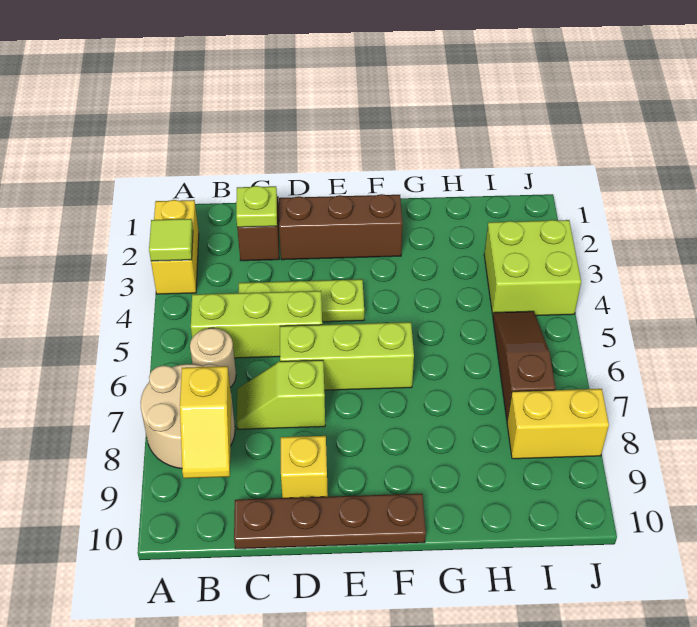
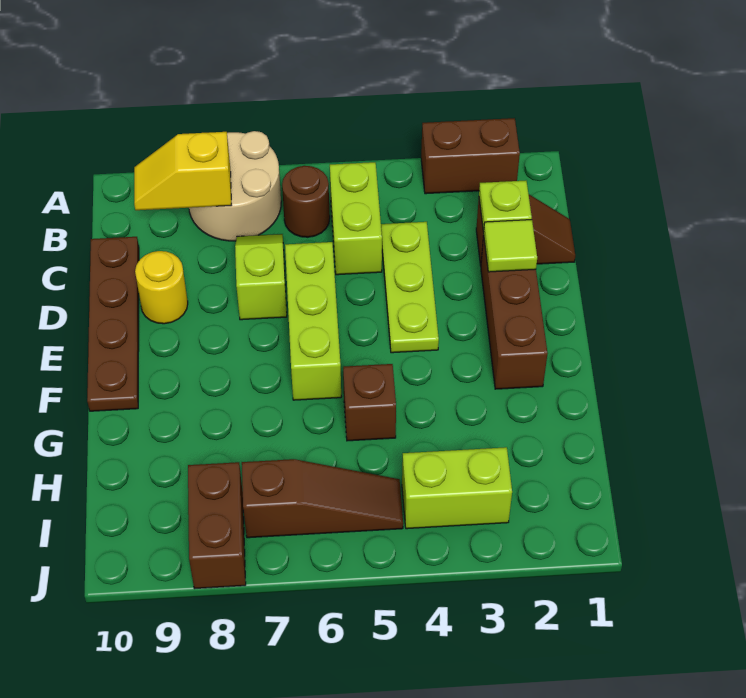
yellow 1x2 brick [151,200,199,294] -> brown 1x2 brick [421,118,520,194]
lime 1x1 tile [149,219,193,261] -> lime 1x1 tile moved to [483,220,537,272]
lime 1x3 brick [191,291,322,358] -> lime 1x2 brick [330,162,382,275]
tan 1x1 round brick [190,328,236,387] -> brown 1x1 round brick [282,166,330,237]
yellow 1x1 brick [281,436,328,498] -> yellow 1x1 round brick [135,251,188,324]
none -> brown 1x1 brick [343,364,396,441]
lime 2x2 brick [484,220,581,316] -> lime 1x2 brick [402,447,512,529]
yellow 1x2 brick [507,389,609,459] -> brown 1x2 brick [188,462,246,589]

